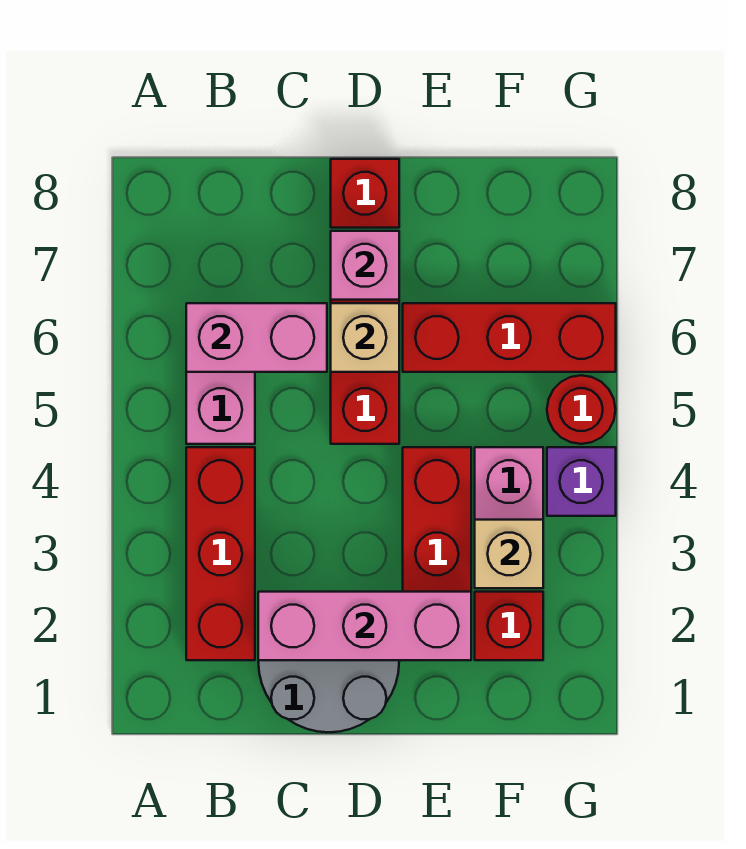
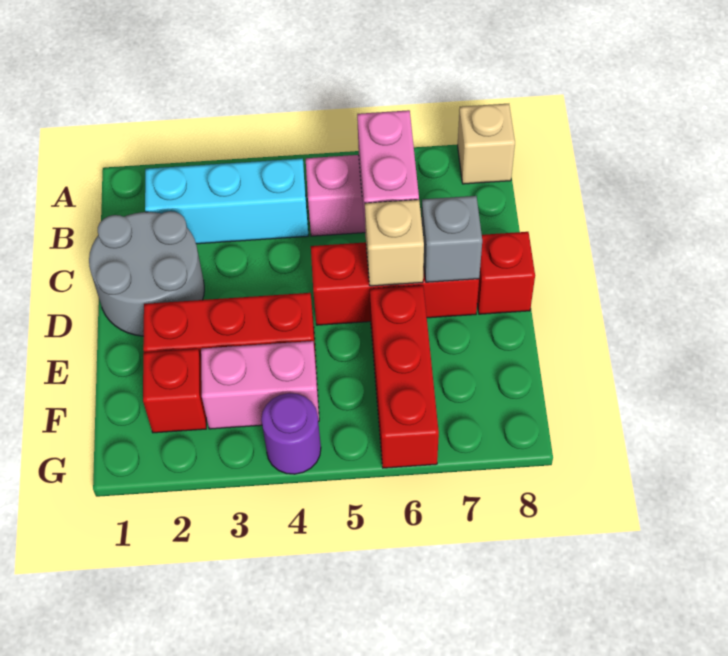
red 1x3 brick [186,447,255,660] -> cyan 1x3 brick [145,158,309,244]
pink 1x3 brick [258,592,471,660] -> none
pink 1x1 brick [331,231,399,300] -> grey 1x1 brick [422,196,482,282]
tan 1x1 brick [475,520,543,588] -> tan 1x1 brick moved to [458,104,515,184]
purple 1x1 brick [547,447,616,516] -> purple 1x1 round brick [261,393,321,474]
red 1x1 round brick [547,375,616,444] -> none

